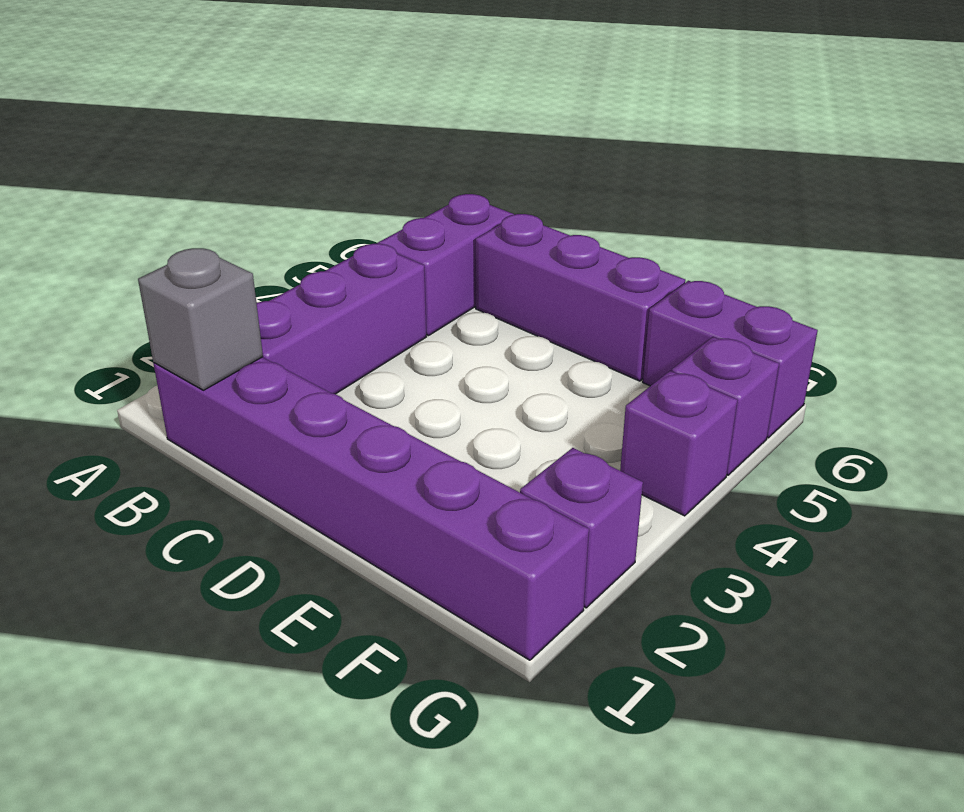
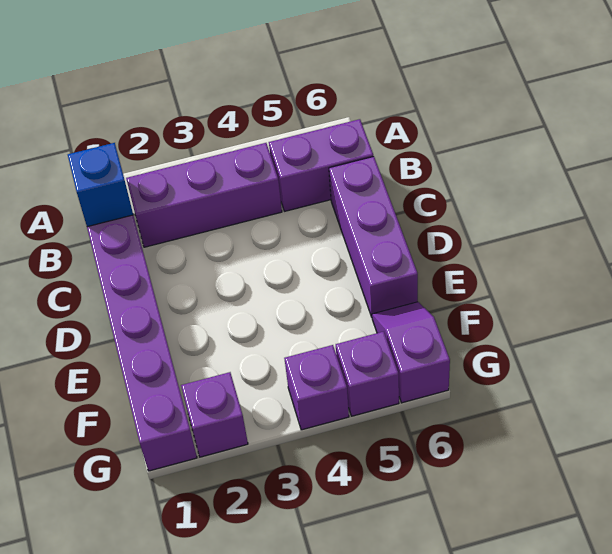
grey 1x1 brick [138,248,263,390] -> blue 1x1 brick [68,143,133,227]
purple 1x2 brick [643,281,818,438] -> purple 1x2 slope [372,302,450,403]

